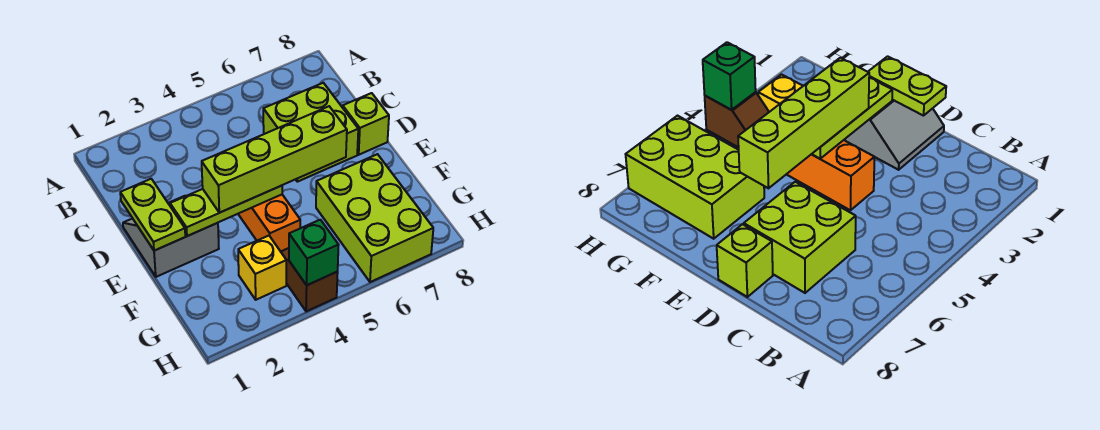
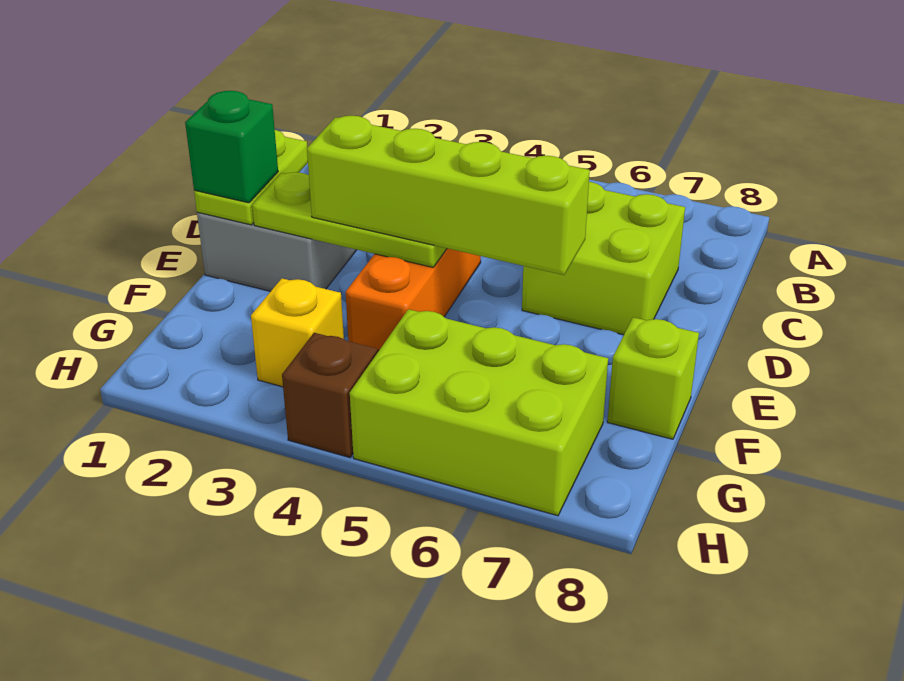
lime 1x1 brick [343,93,389,155] -> lime 1x1 brick moved to [607,317,699,439]
lime 2x3 brick [316,154,433,282] -> lime 2x3 brick turned to [350,309,608,516]
green 1x1 brick [289,220,339,285] -> green 1x1 brick moved to [185,91,278,203]

